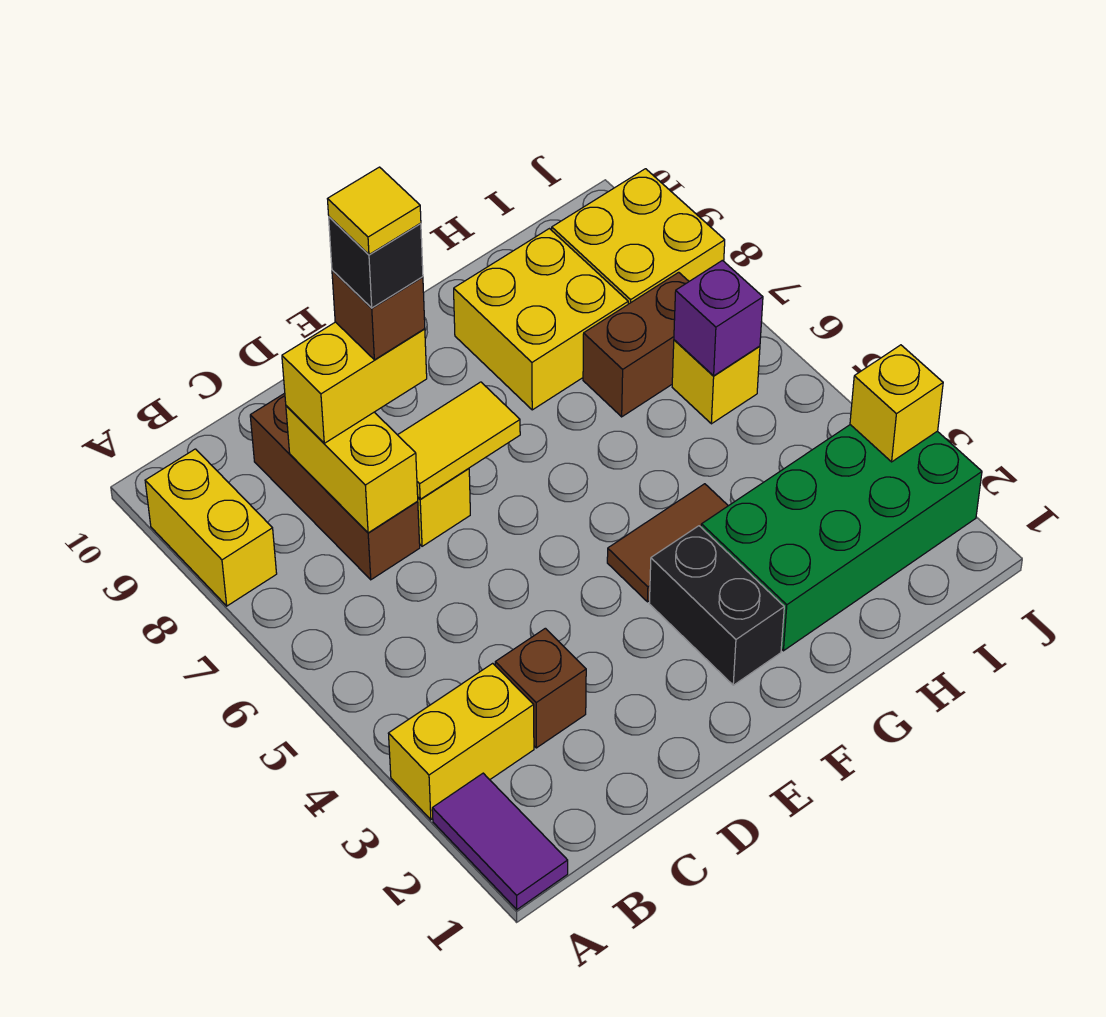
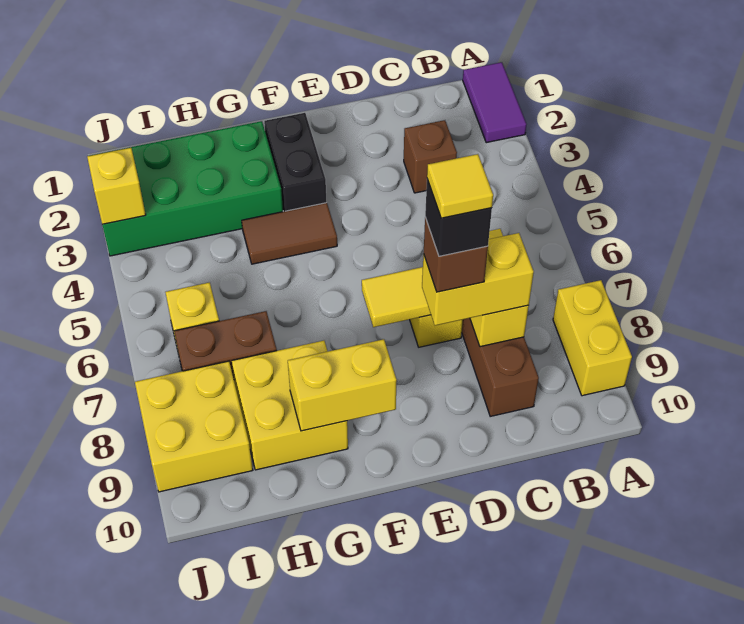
yellow 1x2 brick [388,663,534,820] -> yellow 1x2 brick moved to [288,339,397,431]
purple 1x1 brick [674,260,763,376] -> none

